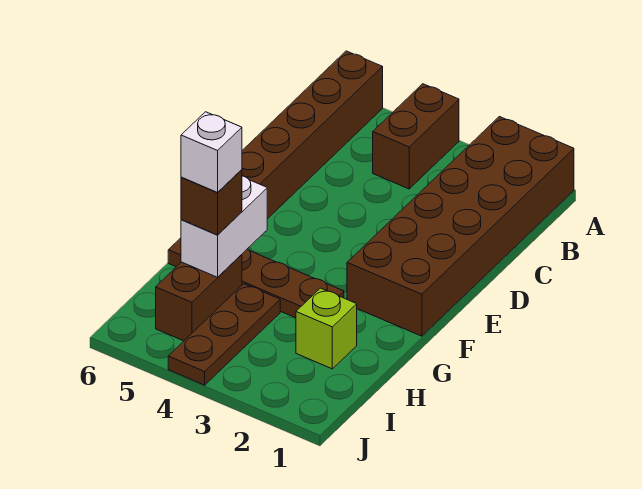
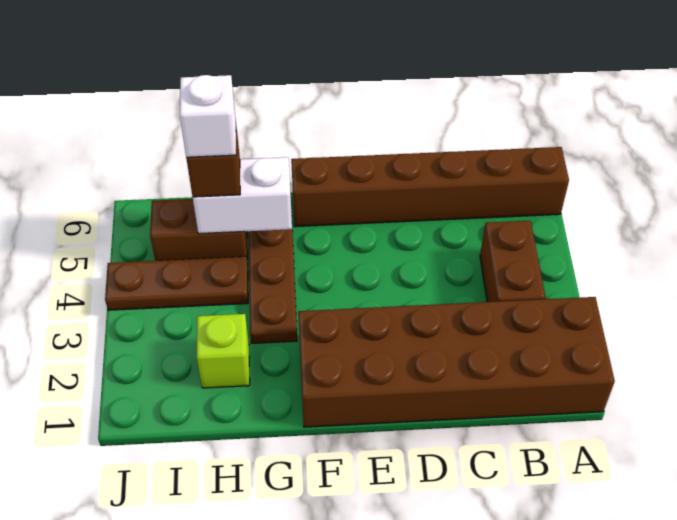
brown 1x2 brick [373,84,459,189] -> brown 1x2 brick turned to [480,221,545,302]

